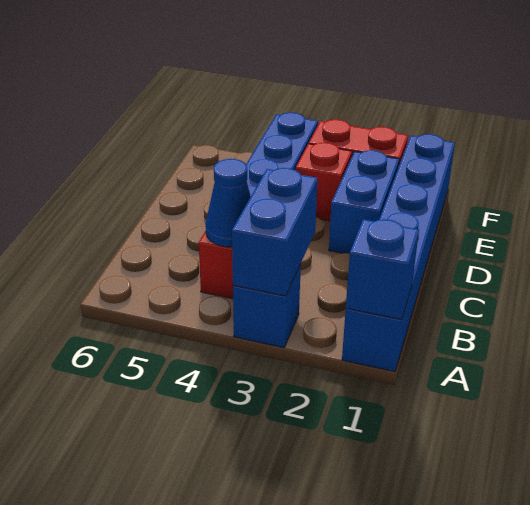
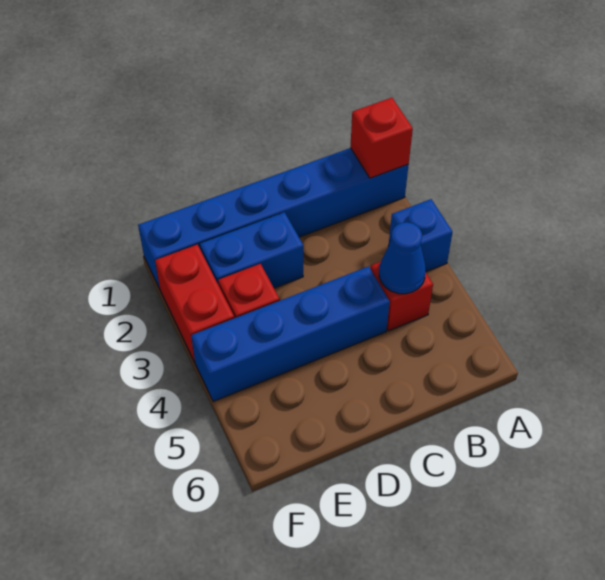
blue 1x1 brick [346,219,419,320] -> red 1x1 brick [350,98,413,178]
blue 1x2 brick [232,168,318,296] -> none

